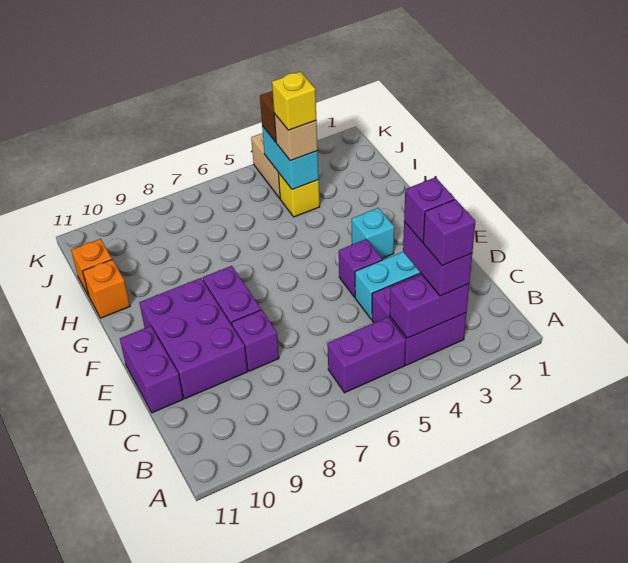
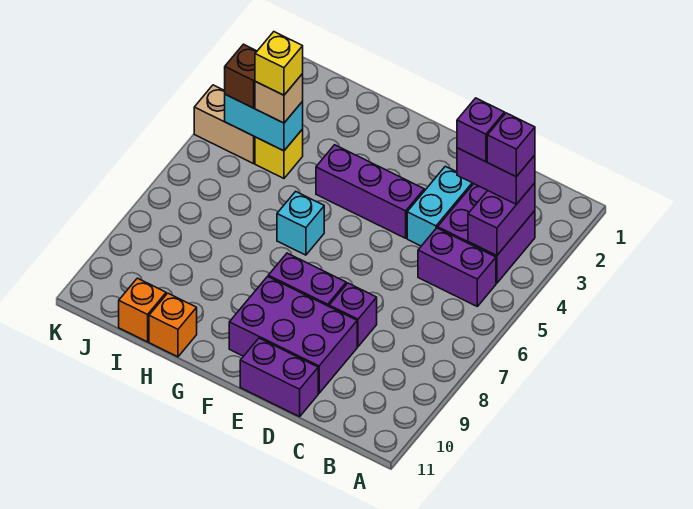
purple 1x2 brick [327,317,406,393] -> purple 1x2 brick turned to [418,228,496,306]
purple 1x1 brick [339,239,382,297] -> purple 1x3 brick [316,145,424,238]
cyan 1x1 brick [352,208,394,258] -> cyan 1x1 brick moved to [277,192,324,255]

